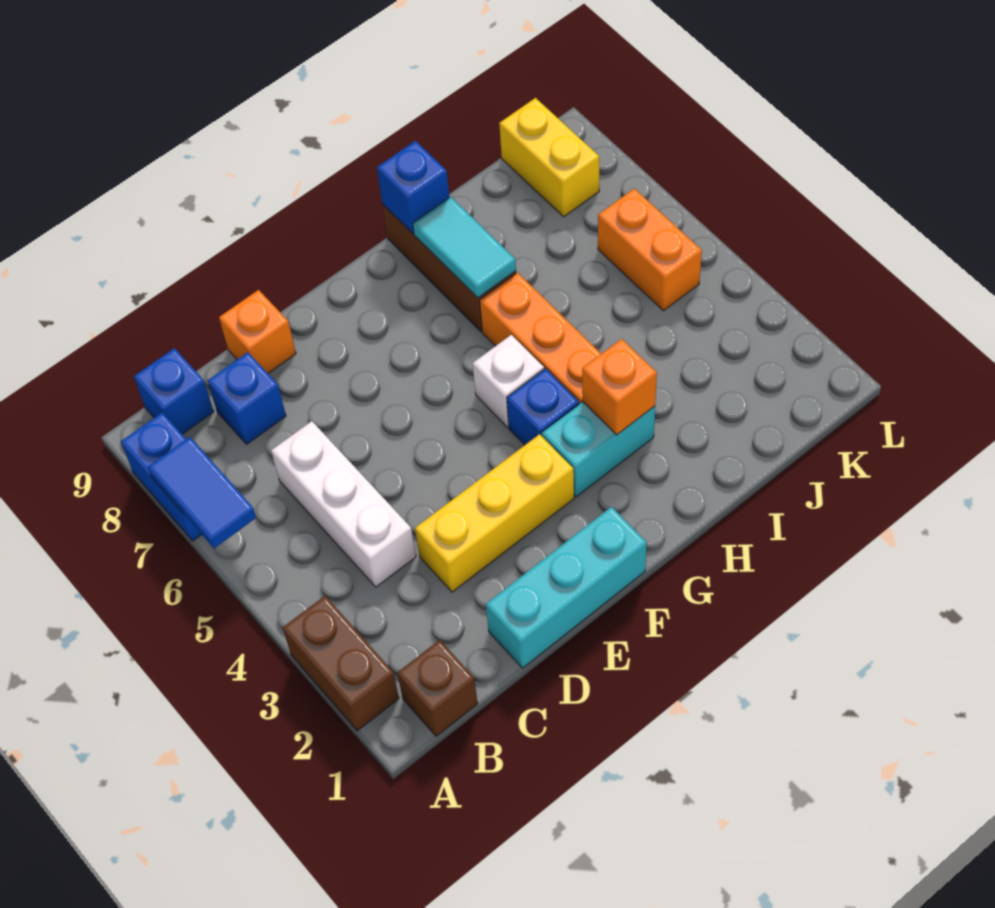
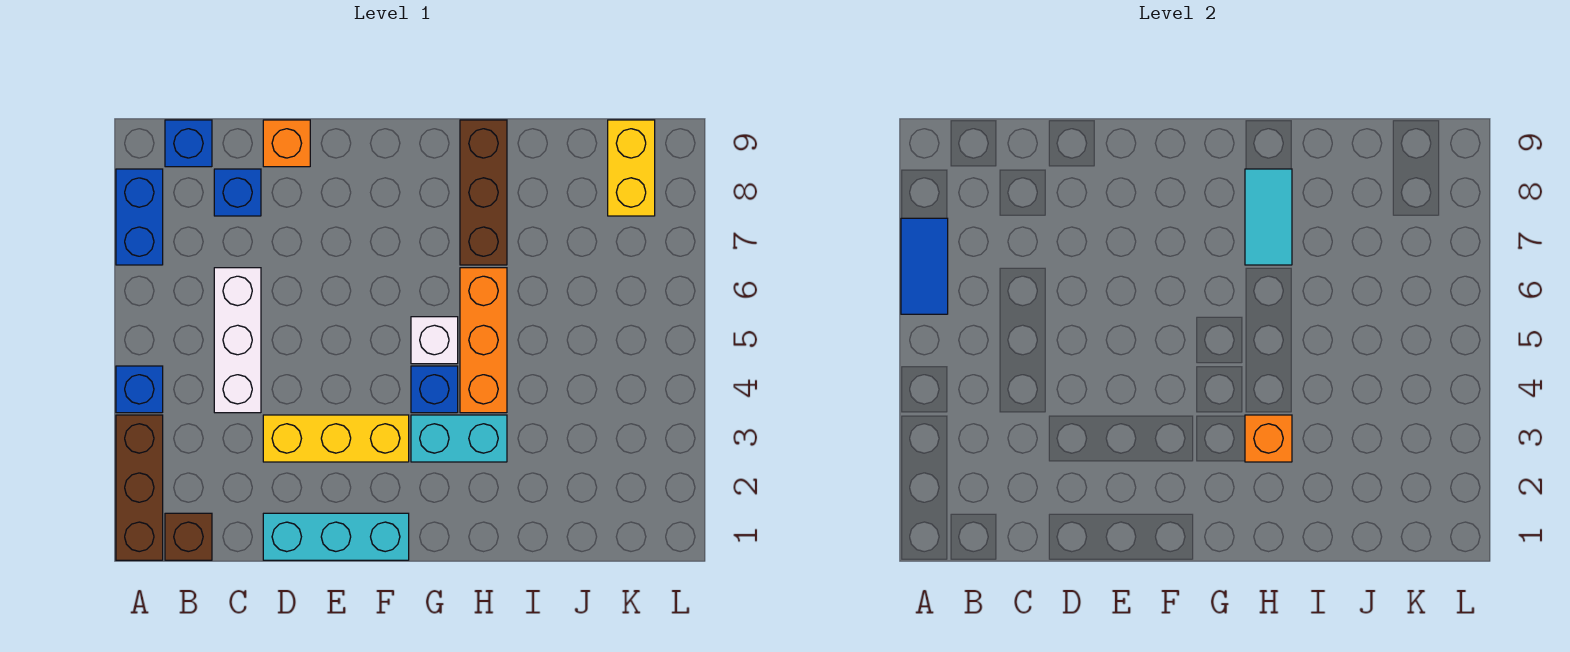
brown 1x2 brick [283,596,399,731] -> brown 1x3 brick [116,415,163,560]
blue 1x1 brick [377,141,449,233] -> blue 1x1 brick moved to [116,366,163,413]
orange 1x2 brick [598,188,702,311] -> none

